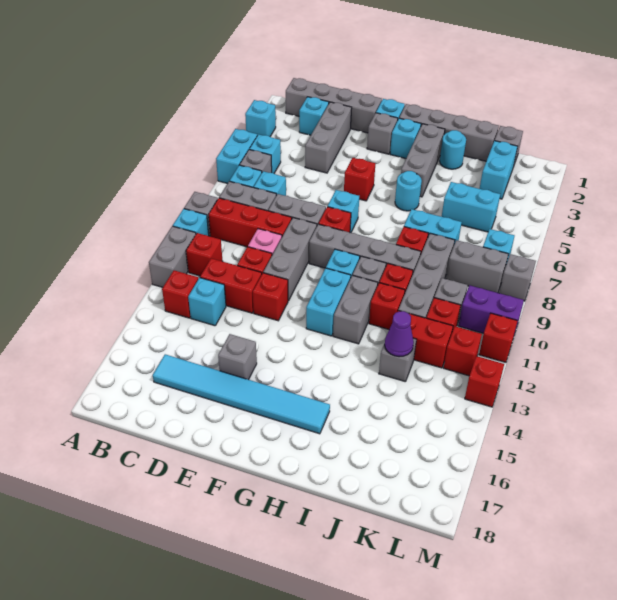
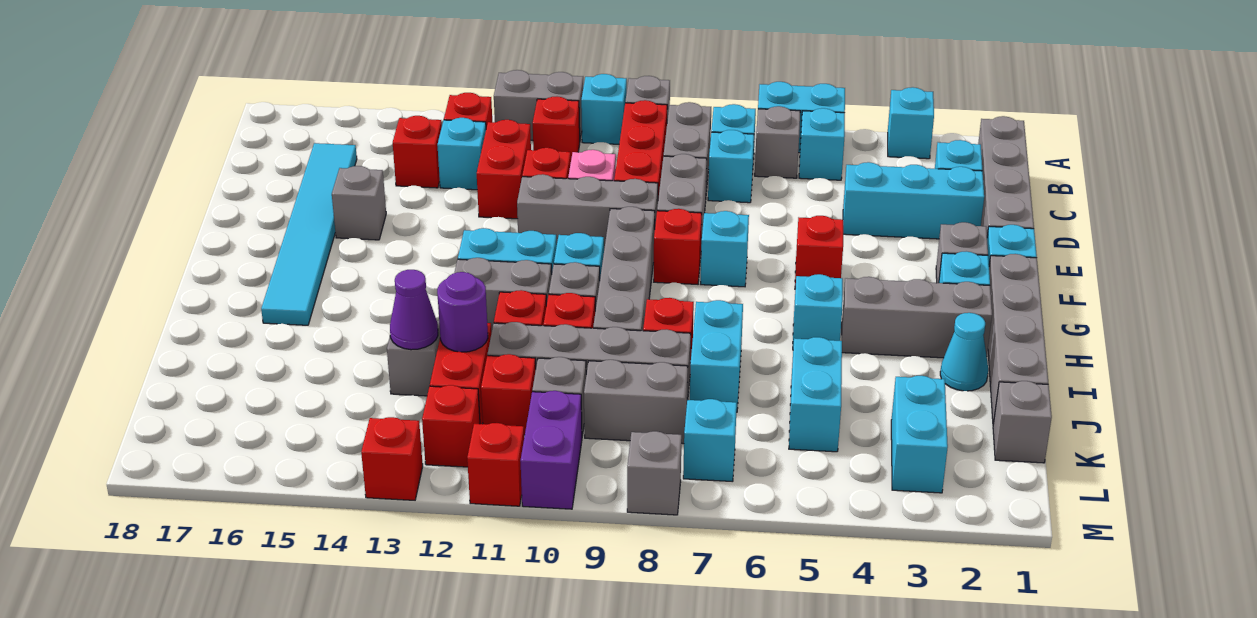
grey 1x3 brick [305,102,352,173] -> cyan 1x3 brick [843,162,984,239]
red 1x1 brick [253,273,288,321] -> red 1x1 brick moved to [393,116,442,188]
cyan 1x1 round brick [395,171,422,211] -> cyan 1x1 brick [793,274,843,346]
cyan 1x1 round brick [440,130,466,169] -> cyan 1x1 cone [940,313,988,391]
none -> purple 1x1 round brick [437,272,488,352]
cyan 1x2 brick [480,141,518,199] -> cyan 1x2 brick turned to [891,376,948,493]
grey 1x2 brick [446,240,508,293] -> grey 1x2 brick turned to [584,360,688,444]

